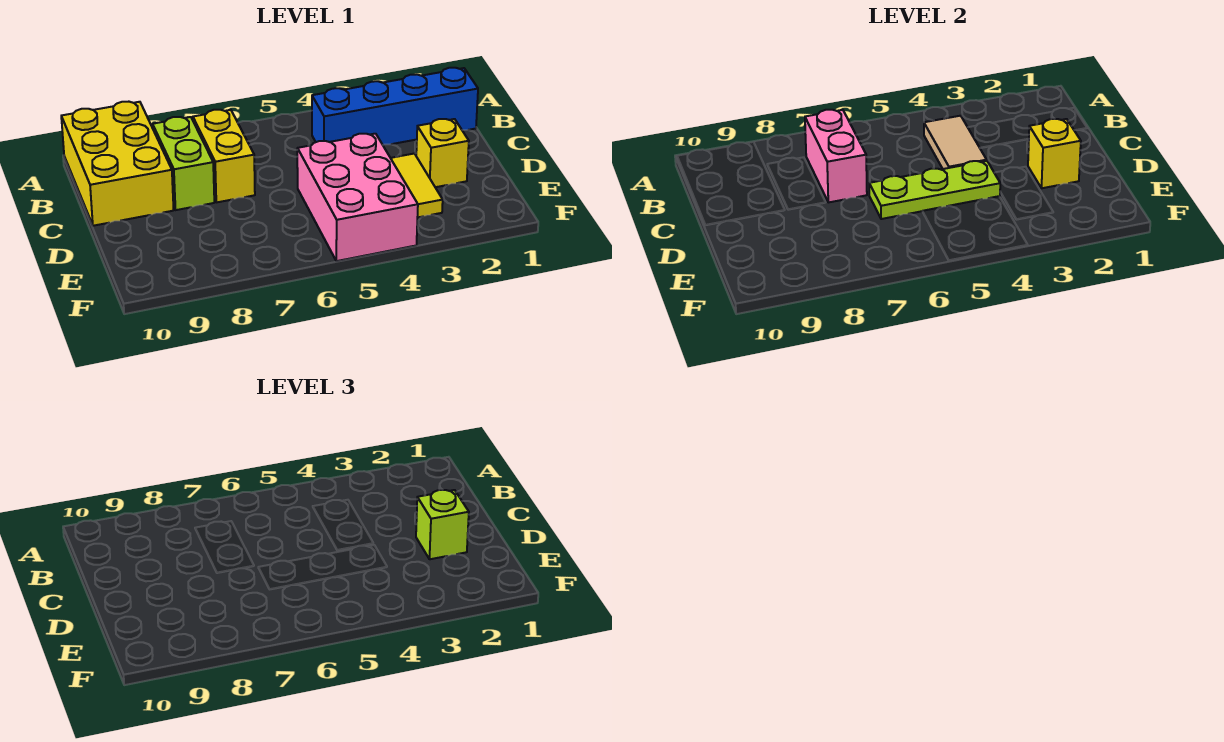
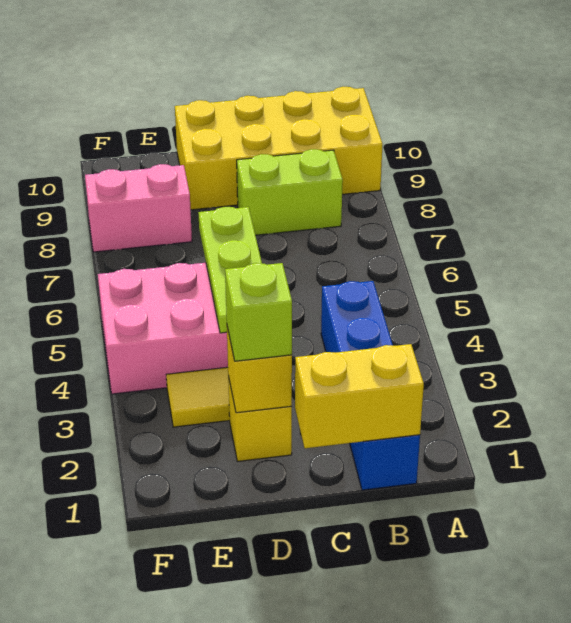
yellow 2x3 brick [61,102,174,226] -> yellow 2x4 brick [175,87,383,210]
tan 1x2 tile [924,116,987,169] -> none
yellow 1x2 brick [193,110,255,202] -> yellow 1x2 brick moved to [295,344,424,448]
pink 1x2 brick [805,110,867,202] -> pink 1x2 brick moved to [85,164,192,252]

